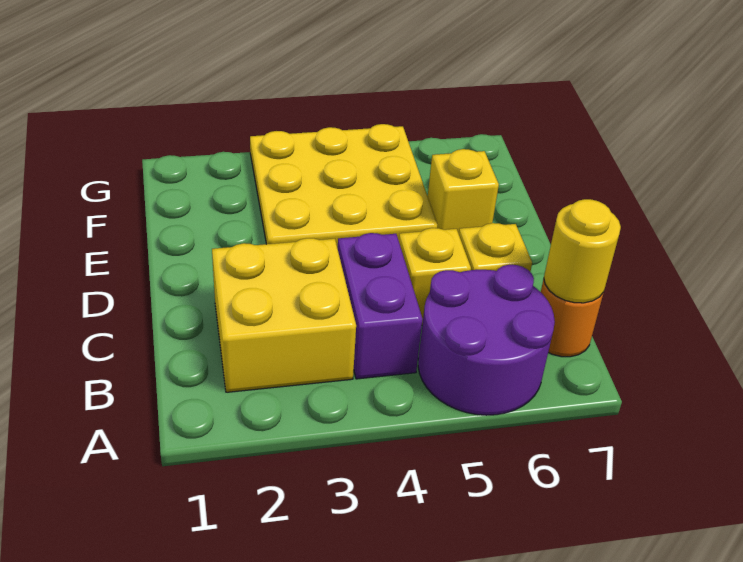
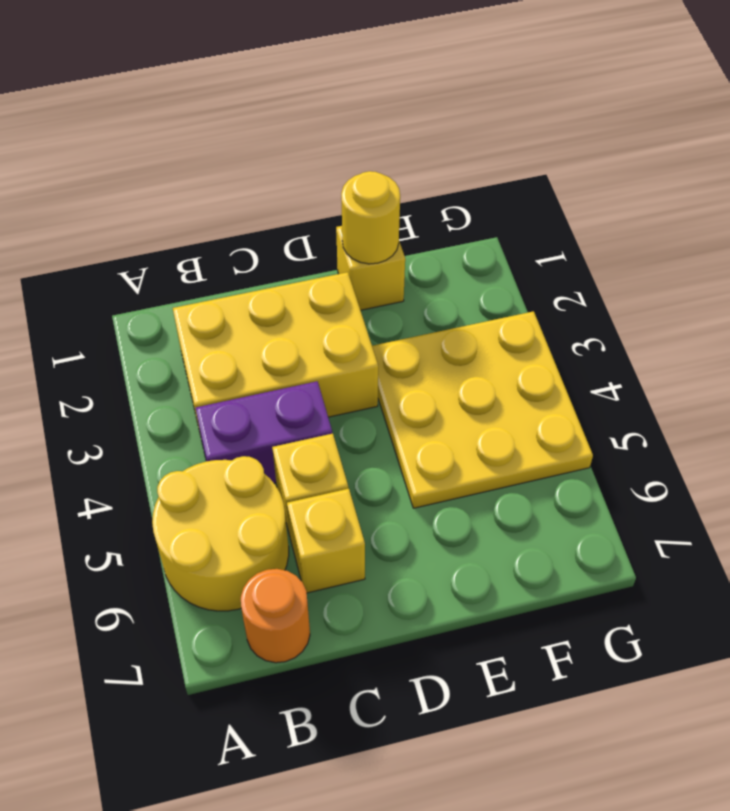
purple 2x2 round brick [418,265,555,415] -> yellow 2x2 round brick [152,456,289,611]
yellow 2x2 brick [212,238,356,392] -> yellow 2x3 brick [173,272,378,436]
yellow 1x1 round brick [544,199,621,303] -> yellow 1x1 round brick moved to [341,171,400,264]
yellow 1x1 brick [428,149,499,233] -> yellow 1x1 brick moved to [336,226,405,310]

